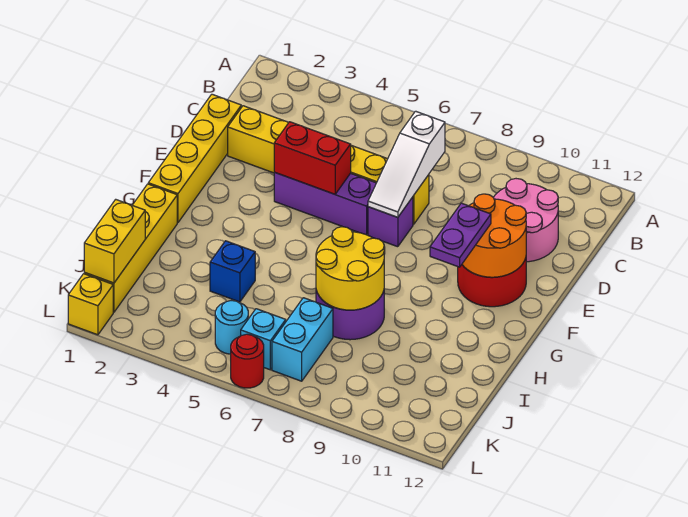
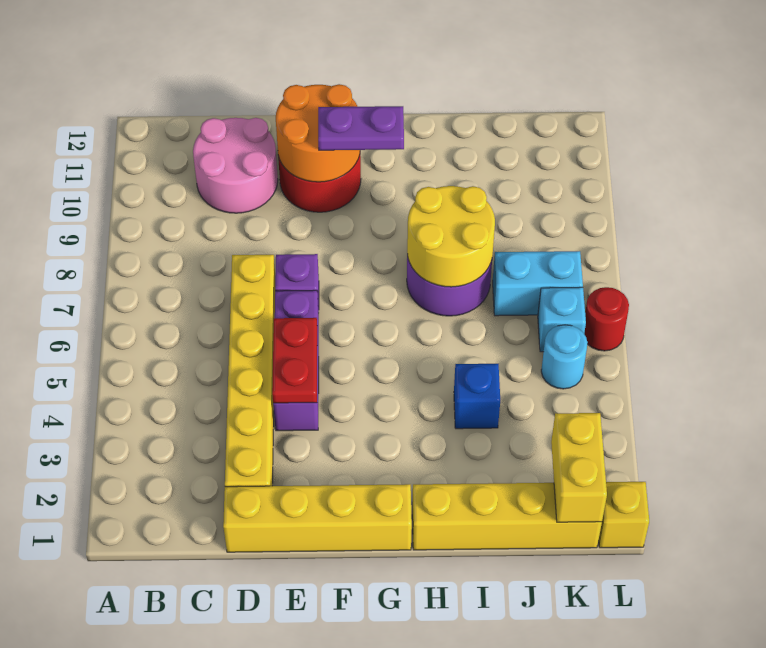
white 1x3 slope [368,111,445,217] -> none
red 1x2 brick [274,122,351,194] -> red 1x2 plate [272,318,317,403]
yellow 1x2 brick [84,199,145,283] -> yellow 1x2 brick turned to [551,413,607,522]

